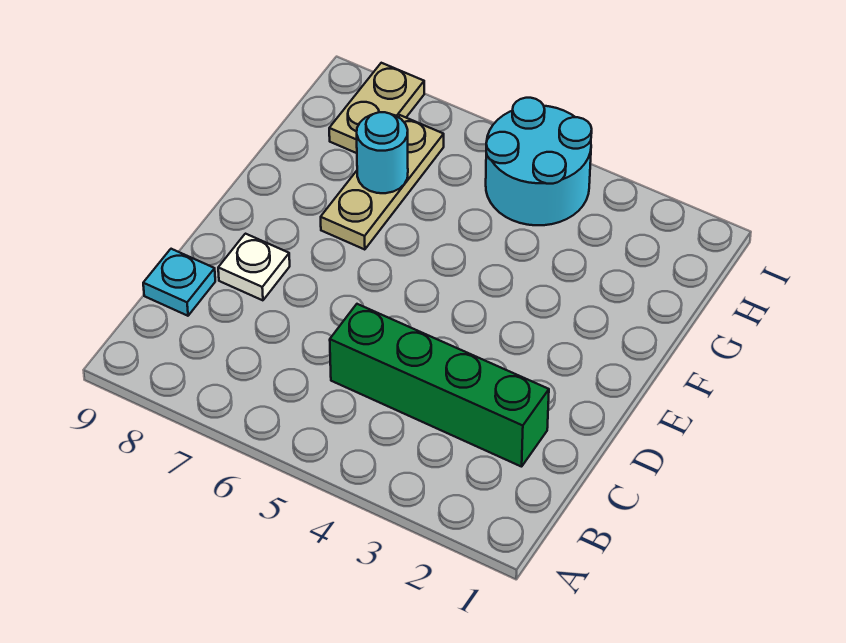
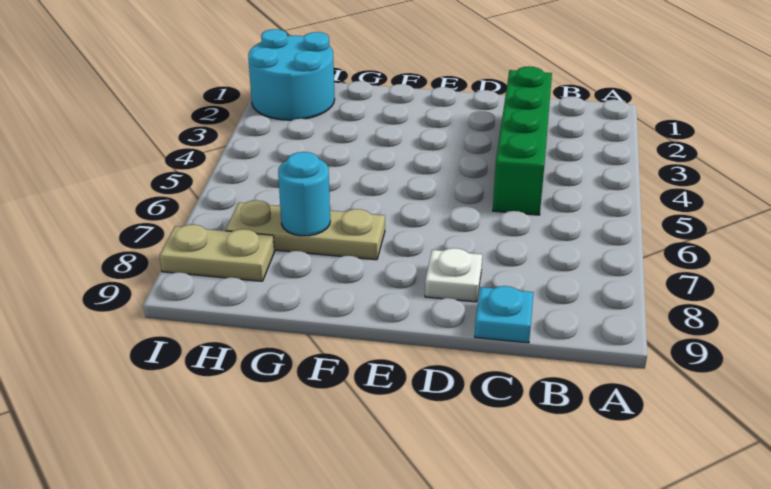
cyan 2x2 round brick [486,98,592,225] -> cyan 2x2 round brick moved to [248,29,335,120]

